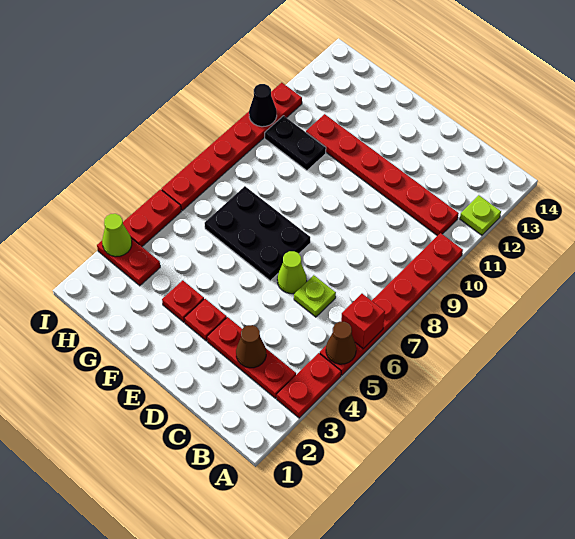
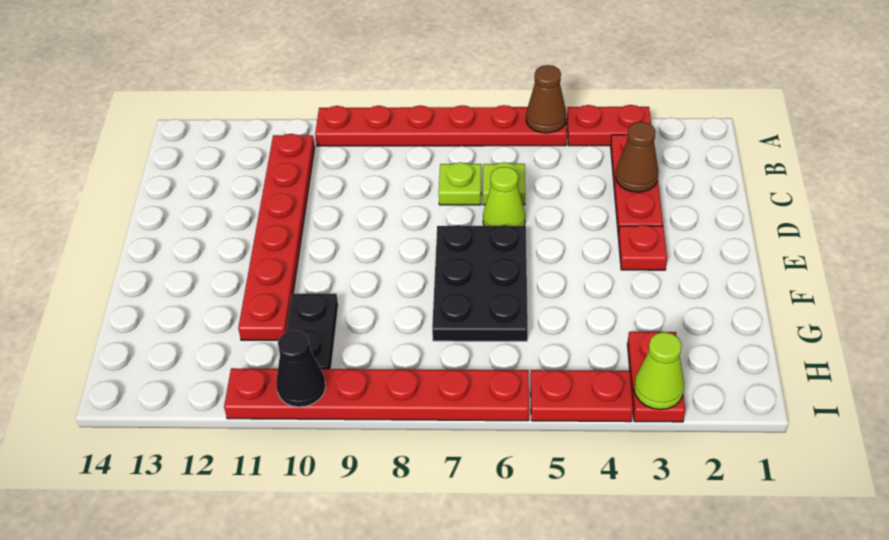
red 1x1 brick [341,294,385,349] -> none
lime 1x1 plate [460,195,501,235] -> lime 1x1 plate moved to [439,162,481,205]
red 1x1 plate [162,280,204,322] -> none

